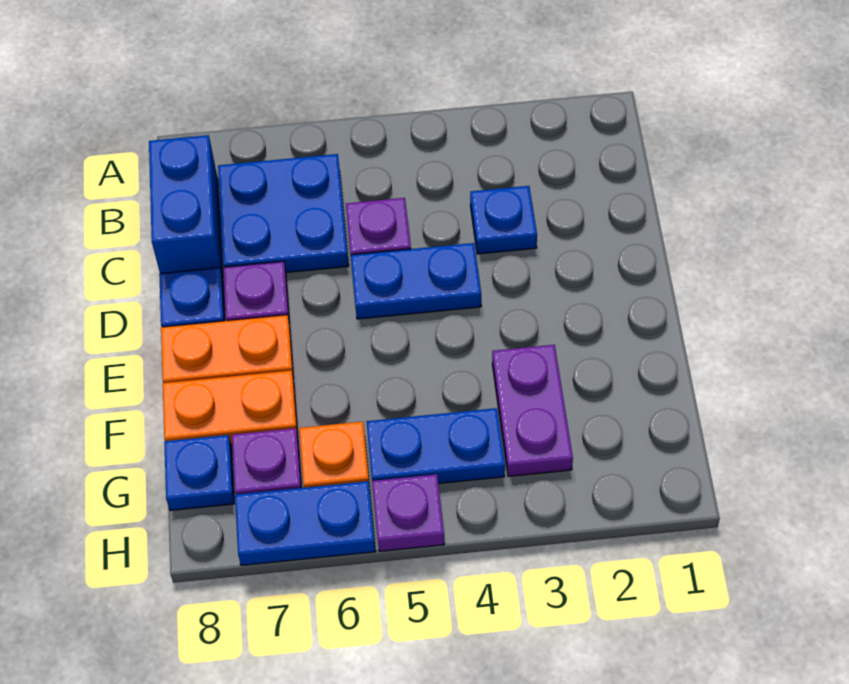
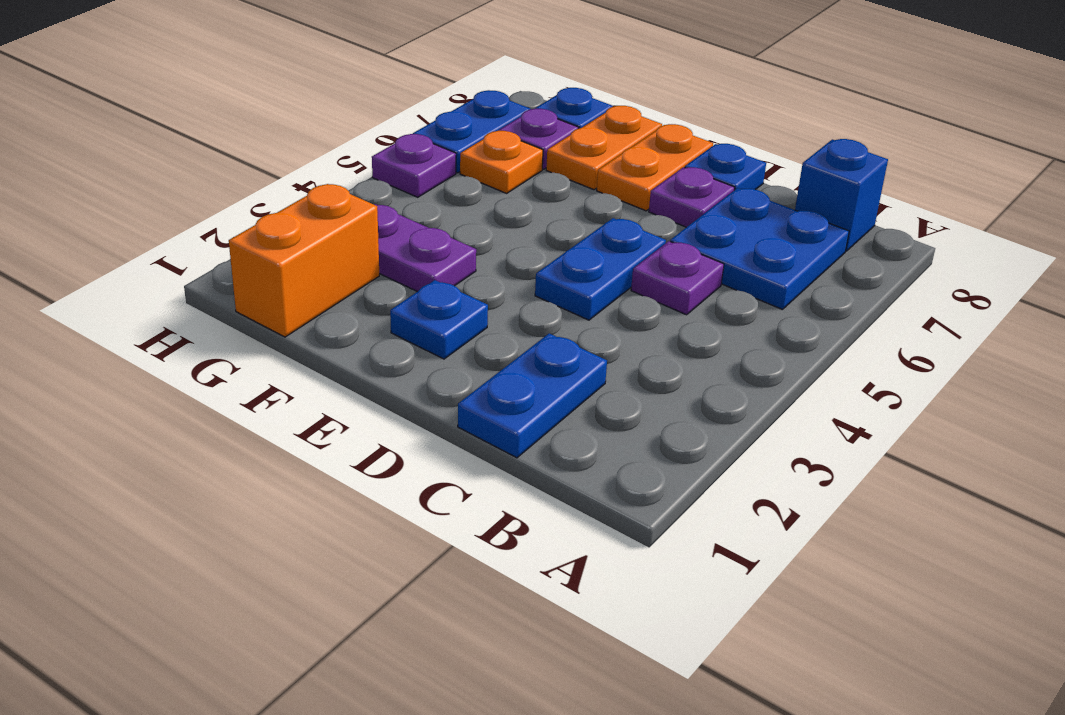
blue 1x2 brick [149,135,223,278] -> blue 1x1 brick [795,139,888,251]
blue 1x1 plate [470,186,537,254] -> blue 1x1 plate moved to [390,280,488,359]
none -> orange 1x2 brick [229,184,379,337]
blue 1x2 plate [366,408,505,484] -> blue 1x2 plate moved to [458,333,607,458]

